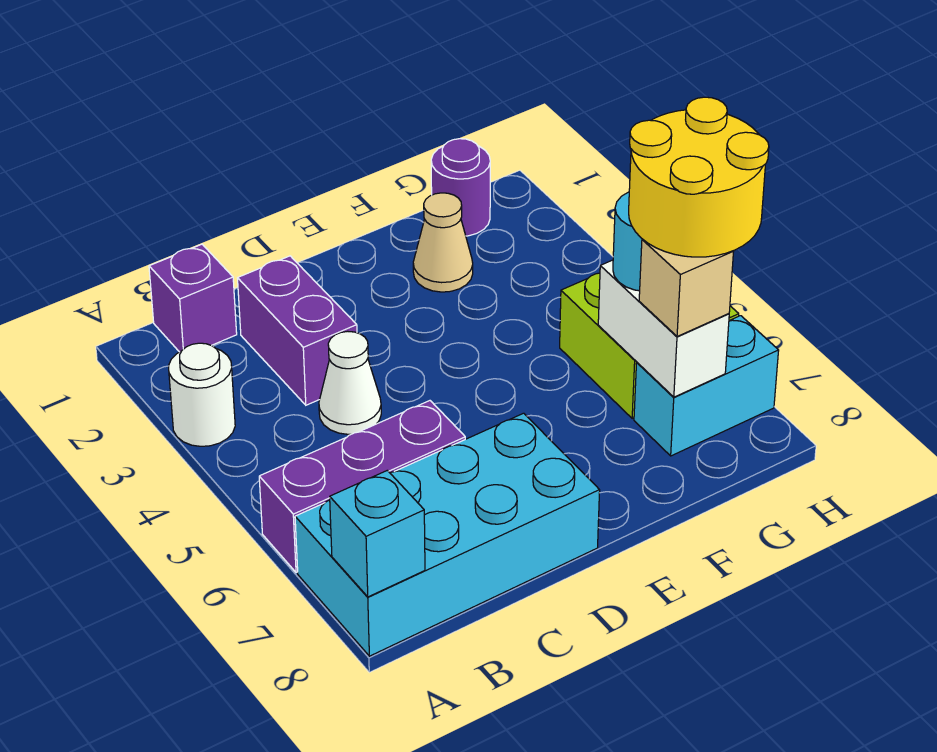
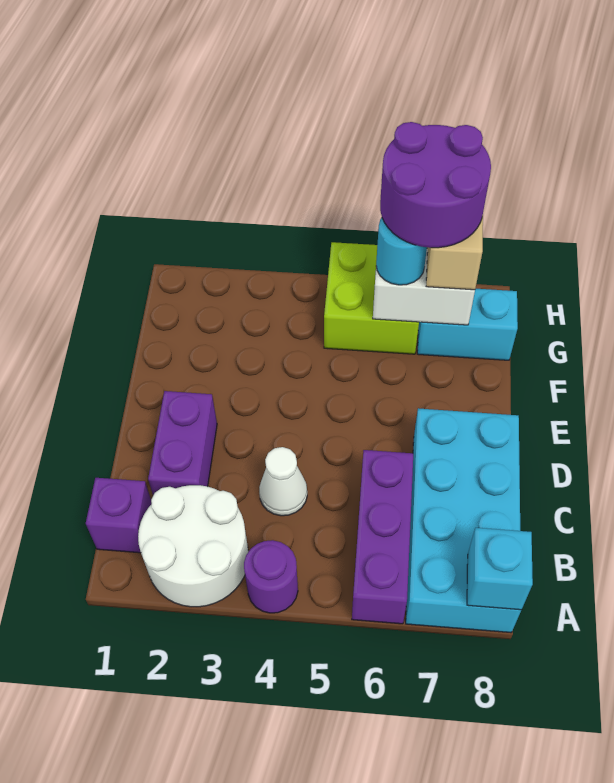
white 1x1 round brick [168,343,235,446] -> white 2x2 round brick [138,485,248,607]
purple 1x2 brick [238,256,357,405] -> purple 1x2 brick turned to [148,391,217,495]
tan 1x1 cone [413,193,473,292] -> none
purple 1x1 round brick [431,139,490,236] -> purple 1x1 round brick moved to [244,540,298,613]
yellow 2x2 round brick [629,97,769,257] -> purple 2x2 round brick [380,122,491,248]
cyan 1x2 brick [634,316,779,456] -> cyan 1x2 brick turned to [417,289,518,360]

